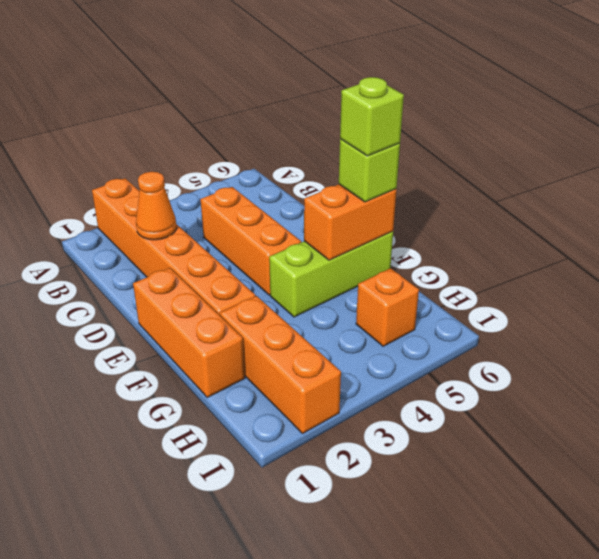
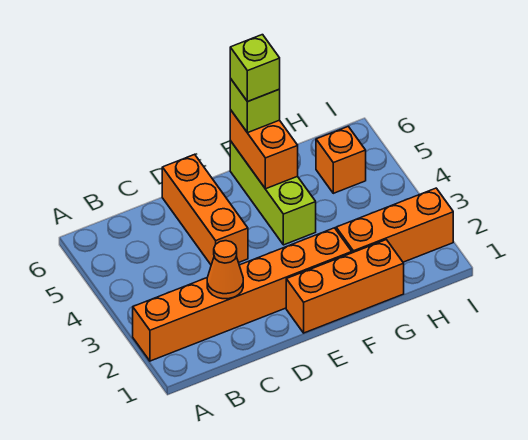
orange 1x3 brick [200,187,301,295] -> orange 1x3 brick turned to [162,154,248,265]

